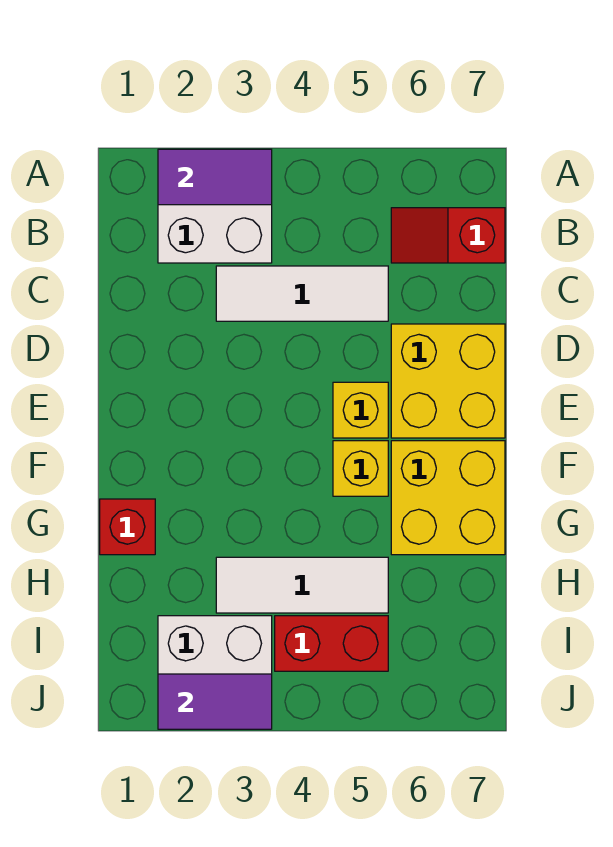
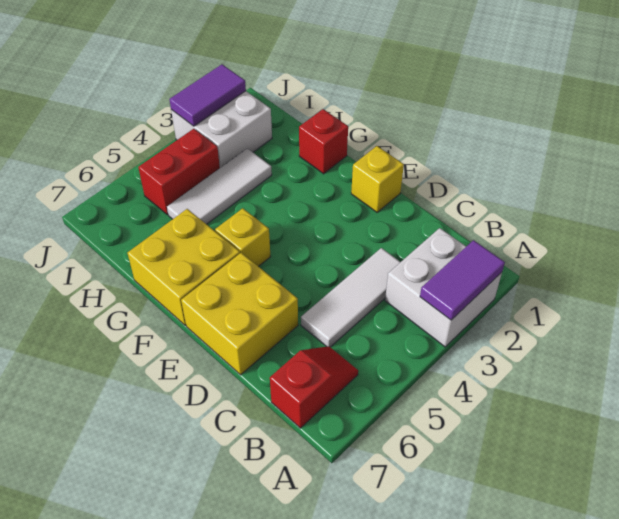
yellow 1x1 brick [333,382,388,438] -> yellow 1x1 brick moved to [351,146,404,212]

